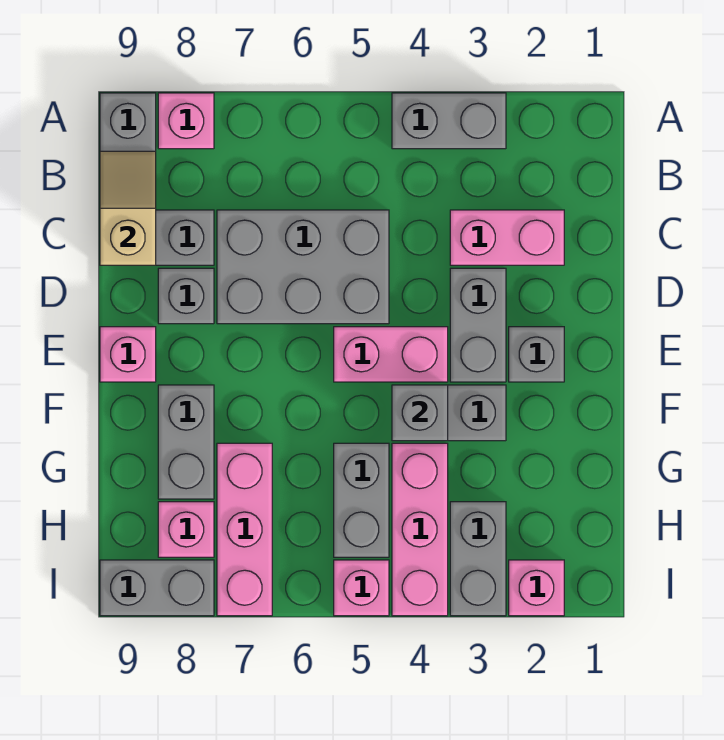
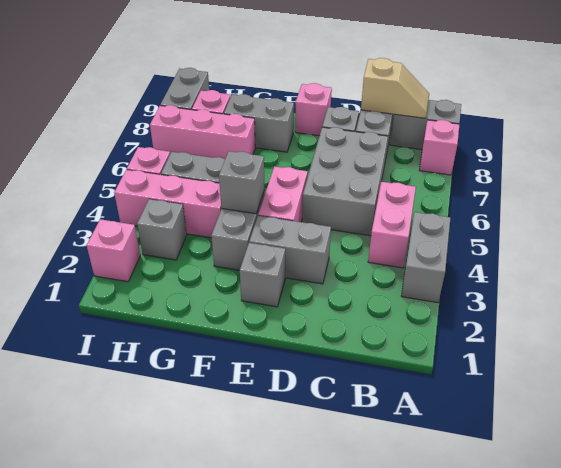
pink 1x2 brick [450,210,564,265] -> pink 1x2 brick moved to [368,182,416,268]
grey 1x2 brick [450,502,506,616] -> grey 1x1 brick [137,199,187,260]

